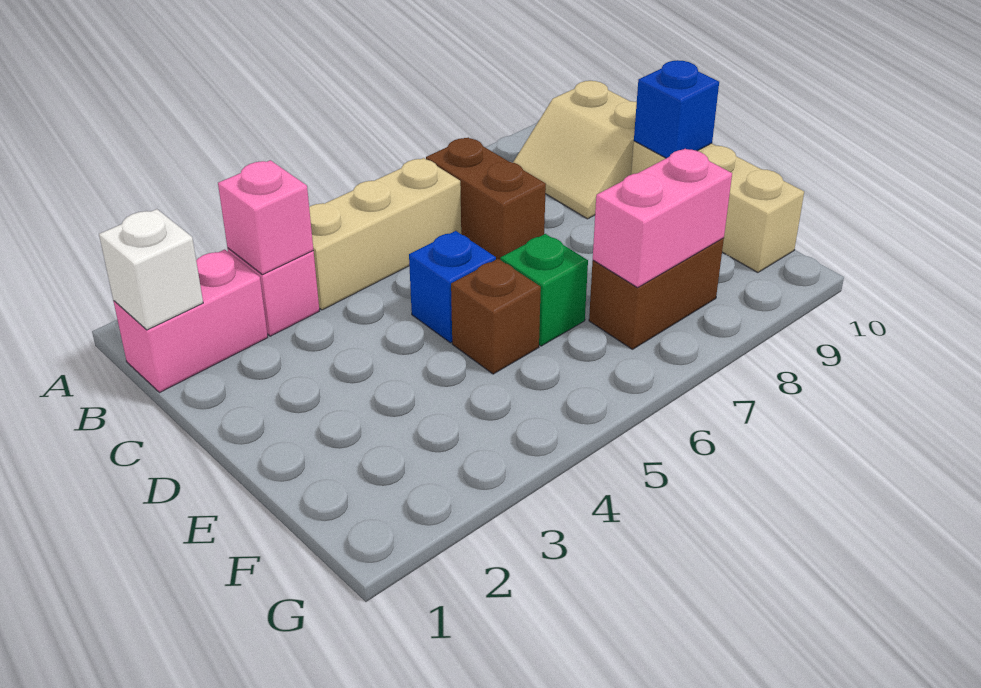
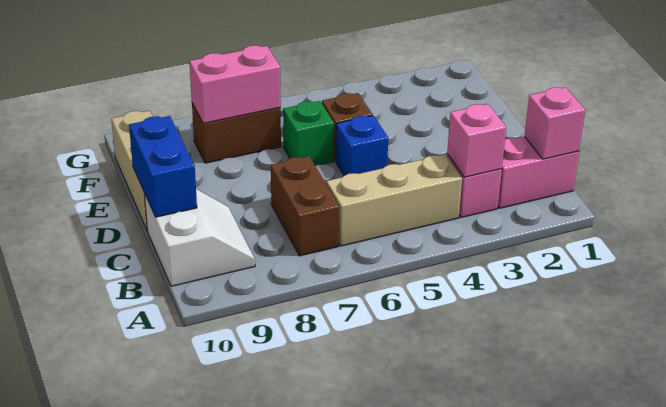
white 1x1 brick [99,209,203,330] -> pink 1x1 brick [524,87,585,159]
tan 2x2 slope [513,81,637,219] -> white 2x2 slope [144,189,255,286]
blue 1x1 brick [634,60,719,158] -> blue 1x2 brick [129,116,197,217]

